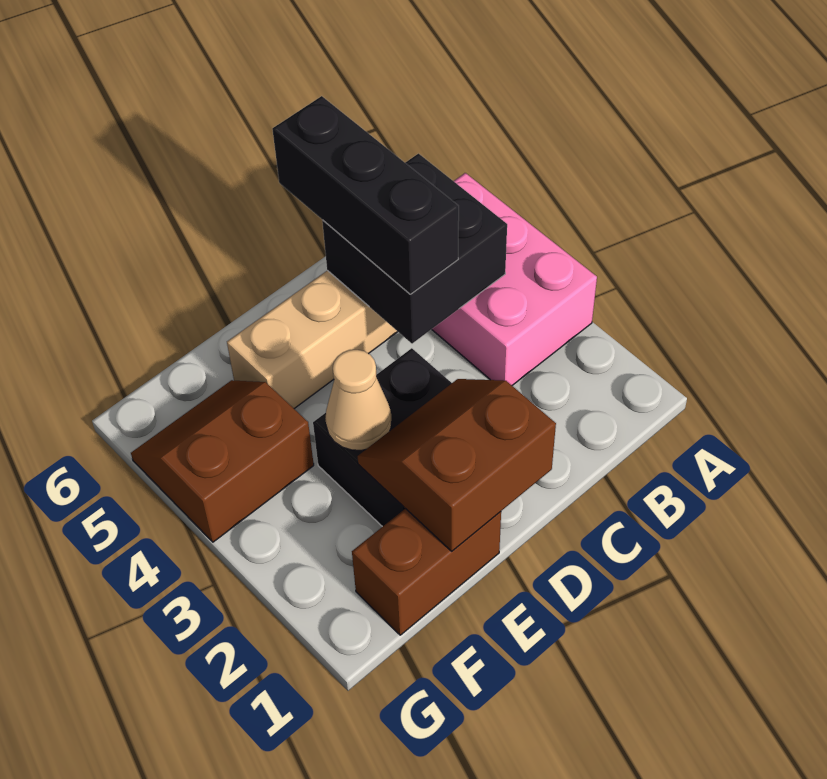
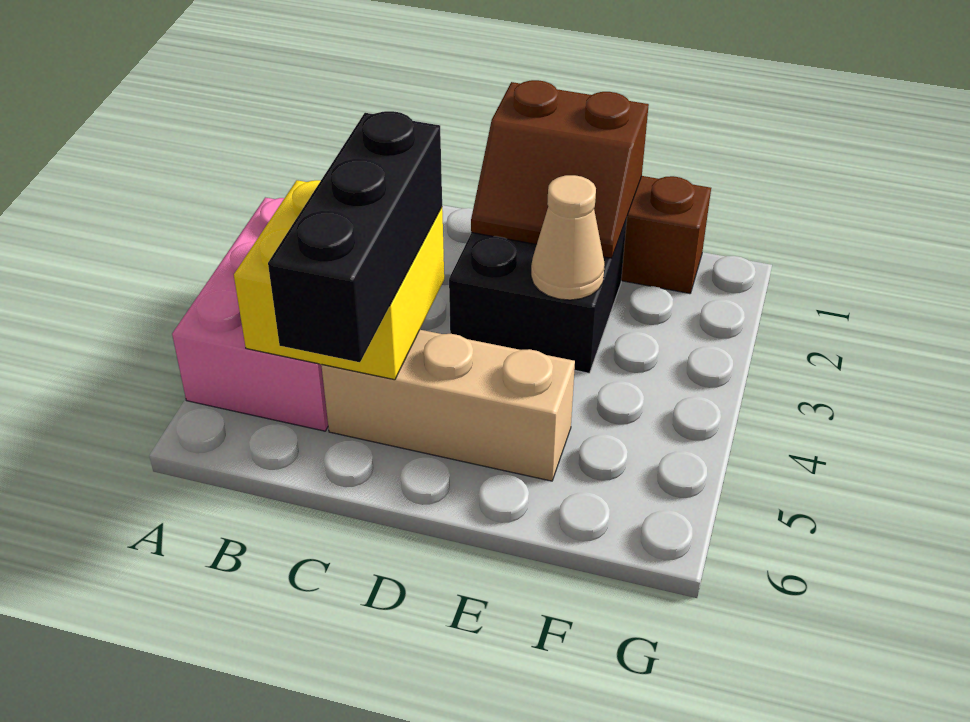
black 2x2 brick [322,154,507,344] -> yellow 2x2 brick [234,180,444,380]
brown 2x2 slope [131,380,314,542] -> none

